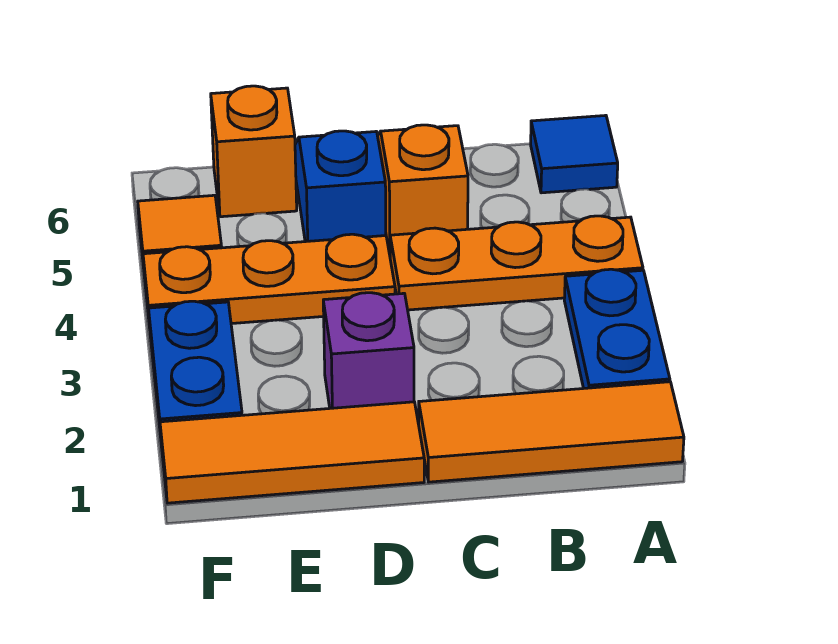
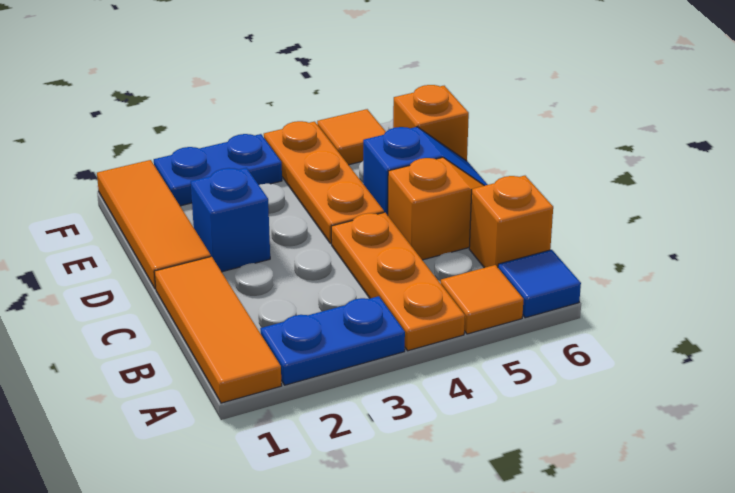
none -> orange 1x1 tile [441,265,524,334]
none -> orange 1x1 brick [469,176,553,268]
purple 1x1 brick [323,293,414,408] -> blue 1x1 brick [191,168,270,272]

